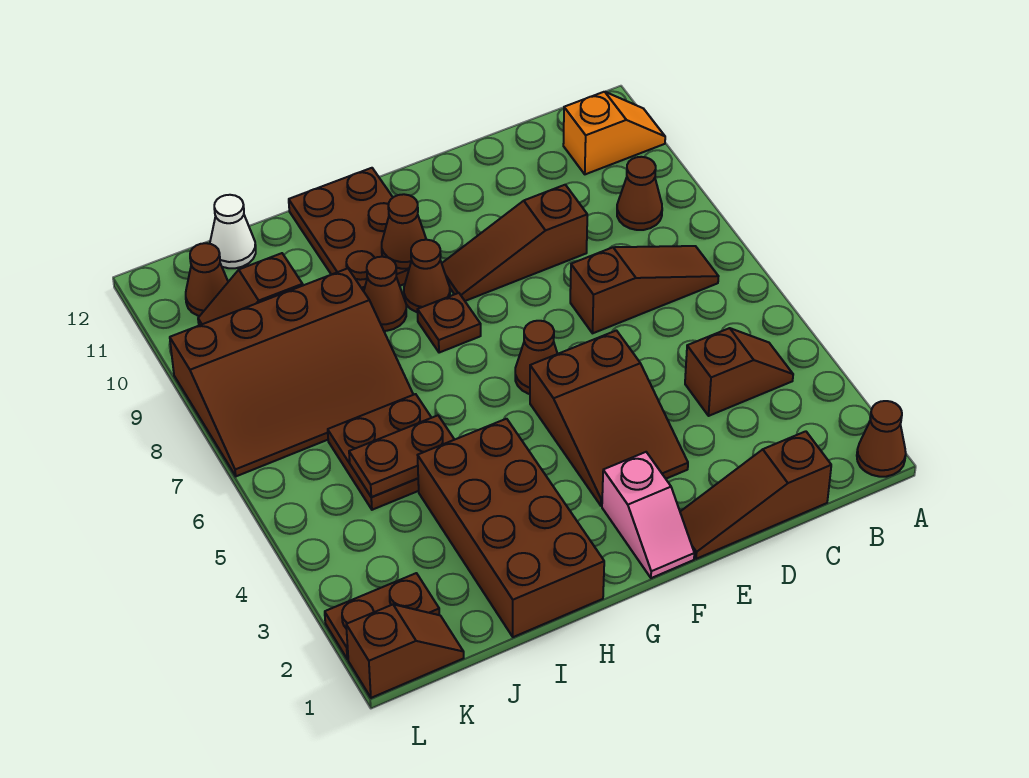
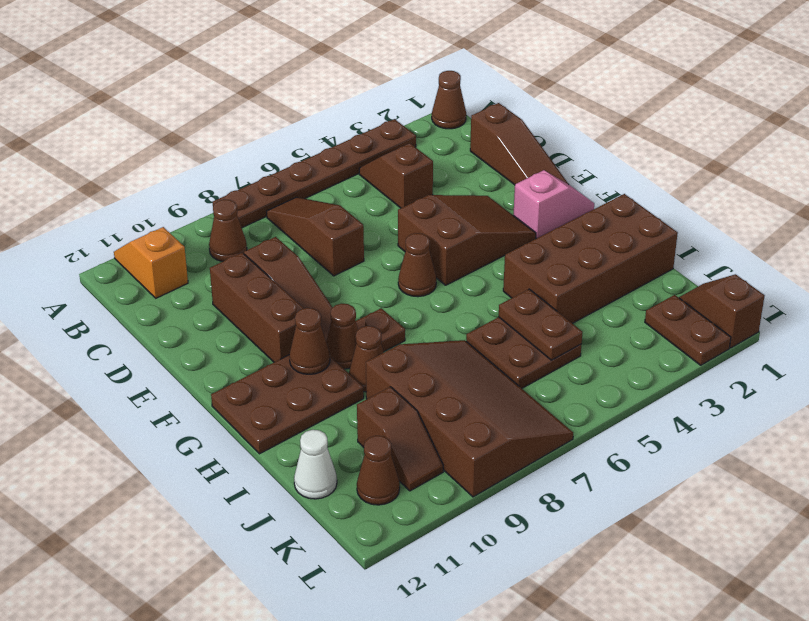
none -> brown 1x6 plate [213,119,416,228]
none -> brown 1x3 brick [210,253,304,362]

